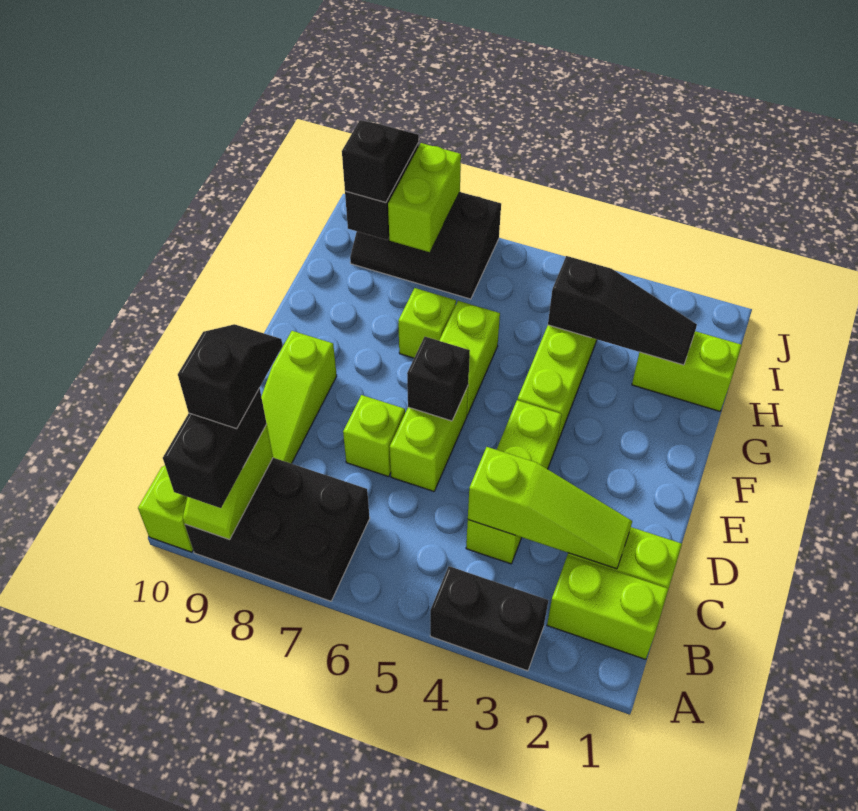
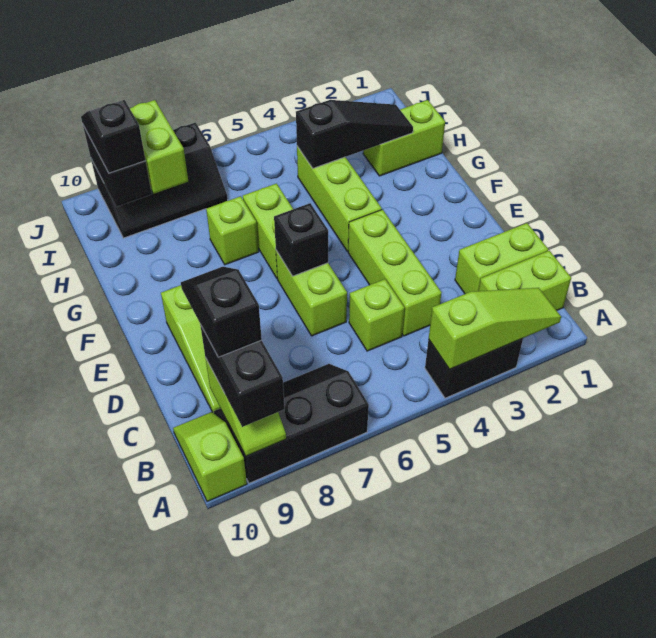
black 2x3 brick [185,458,370,601] -> black 2x3 slope [214,364,369,483]
lime 1x3 slope [468,447,632,569] -> lime 1x3 slope moved to [429,288,561,370]
lime 1x1 brick [343,395,405,477] -> lime 1x1 brick moved to [349,279,404,351]

